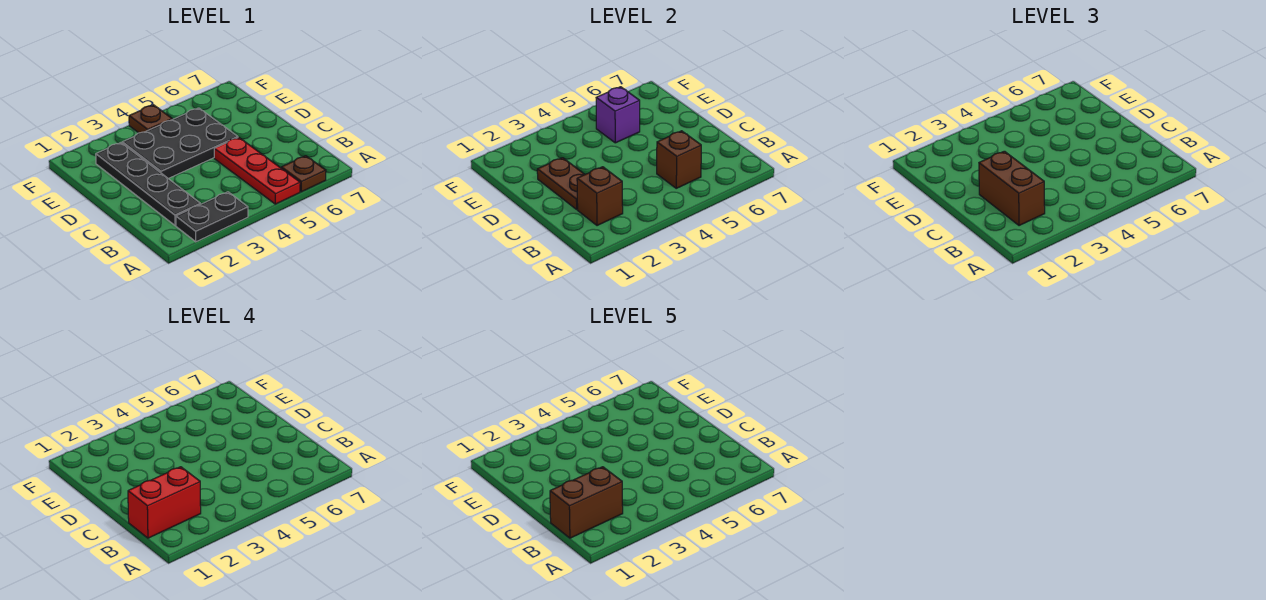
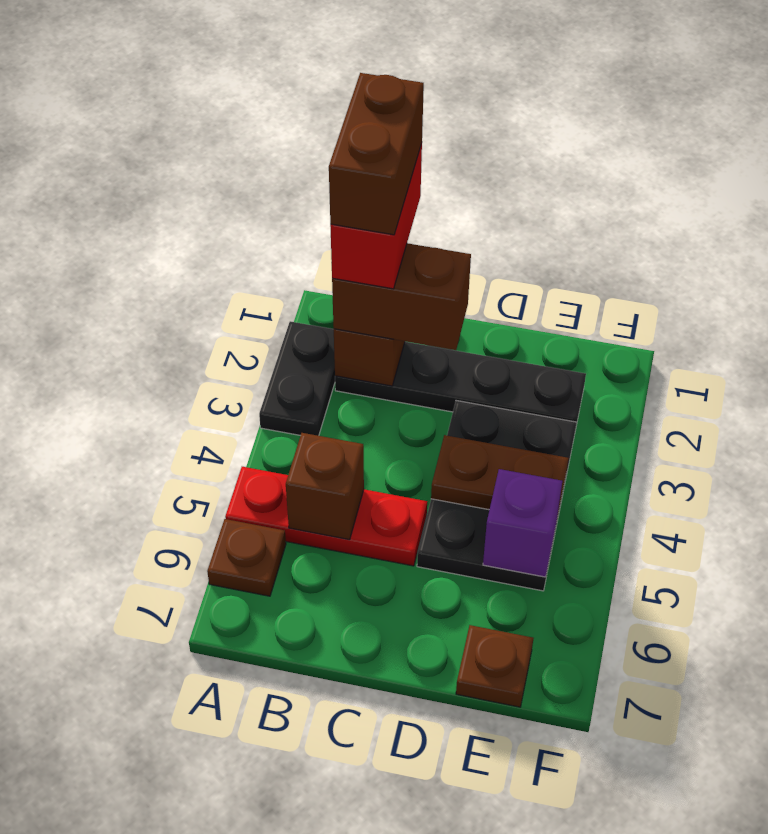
brown 1x2 plate [537,158,585,209] -> brown 1x2 plate moved to [431,435,568,517]
brown 1x1 plate [129,105,172,133] -> brown 1x1 plate moved to [456,625,533,707]

